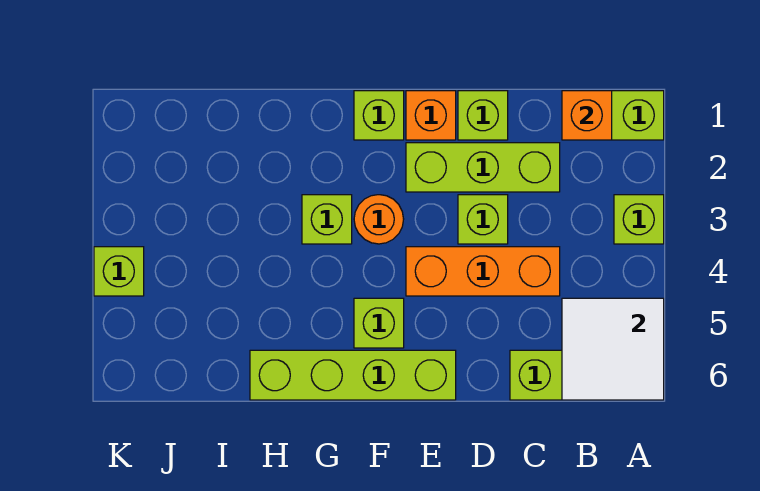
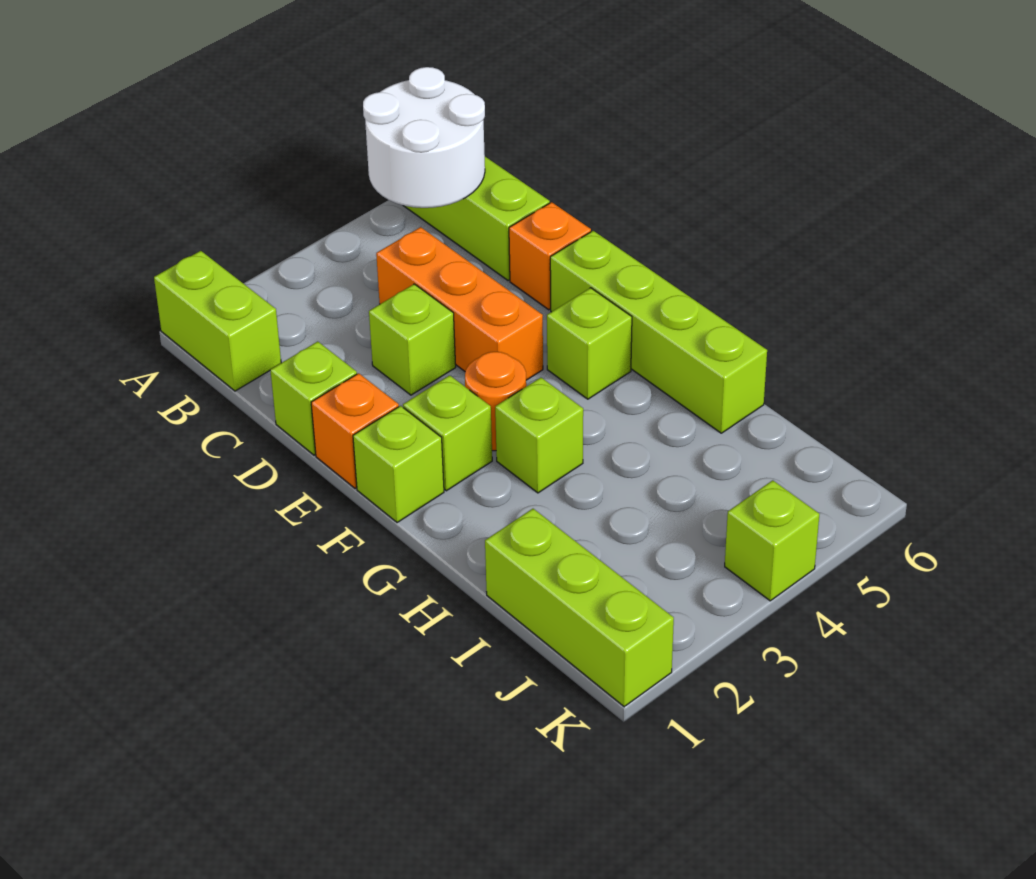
lime 1x1 brick [614,195,664,244] -> lime 1x1 brick moved to [403,375,492,491]
white 2x2 tile [562,298,664,400] -> white 2x2 round brick [363,67,485,208]
orange 1x1 brick [562,91,612,140] -> orange 1x1 brick moved to [509,202,591,310]
lime 1x3 brick [406,143,560,192] -> lime 1x3 brick moved to [485,509,674,707]

